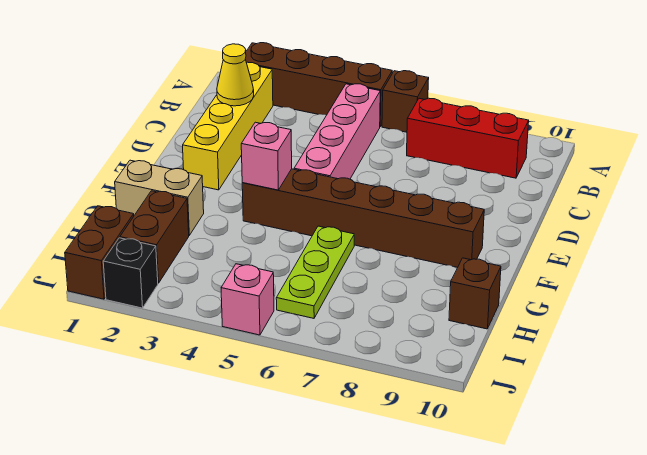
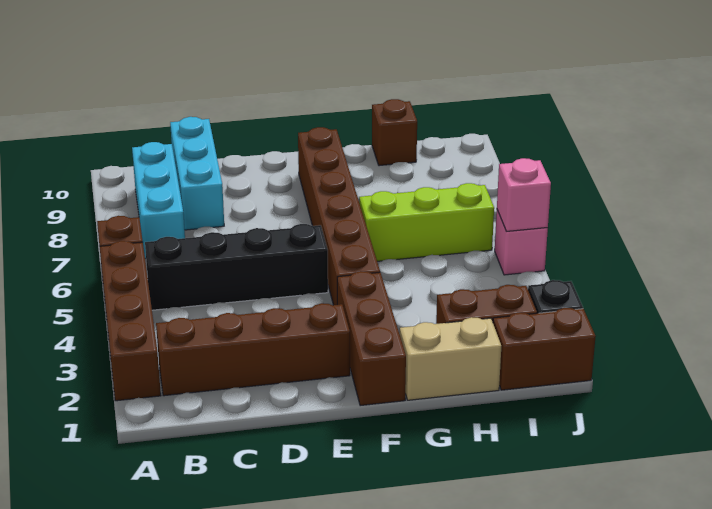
yellow 1x4 brick [183,62,273,190] -> brown 1x4 brick [156,303,350,396]
pink 1x4 brick [294,84,380,179] -> black 1x4 brick [145,224,328,310]
red 1x3 brick [407,98,529,178] -> cyan 1x3 brick [132,142,185,259]
yellow 1x1 cone [217,44,254,106] -> none
none -> cyan 1x3 brick [170,117,224,230]
none -> brown 1x3 brick [337,271,406,406]
pink 1x1 brick [241,122,292,190] -> pink 1x1 brick moved to [497,158,551,231]
tan 1x2 brick [115,160,204,235] -> tan 1x2 brick turned to [400,317,501,400]
lime 1x3 plate [276,226,354,318] -> lime 1x3 brick [359,183,494,261]

